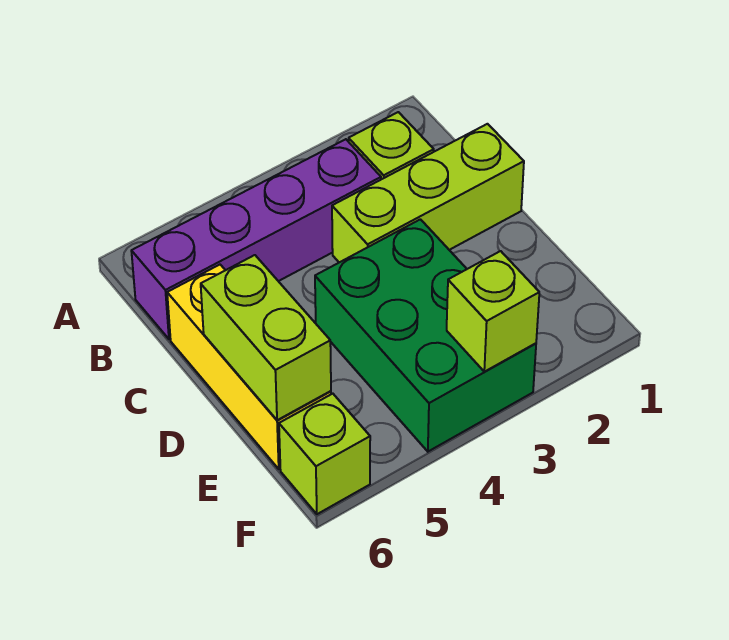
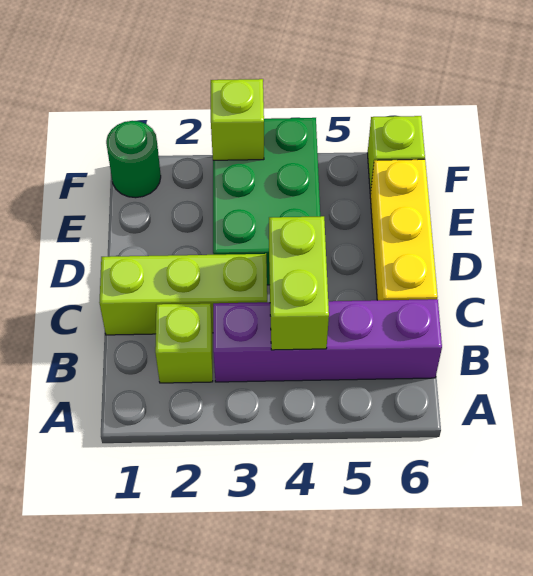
lime 1x2 brick [201,255,331,420] -> lime 1x2 brick moved to [269,216,329,350]
none -> green 1x1 round brick [106,121,161,198]

